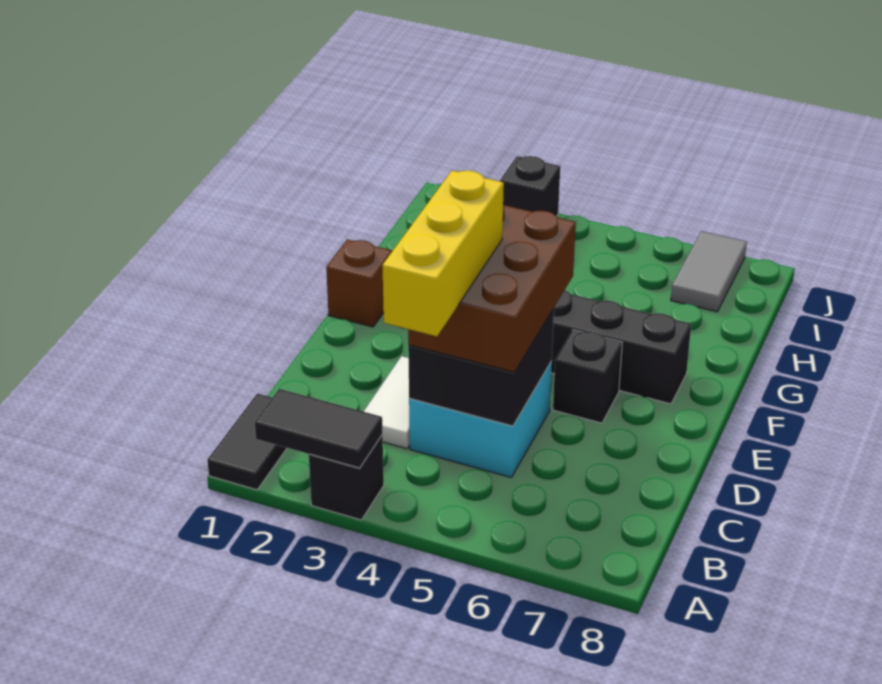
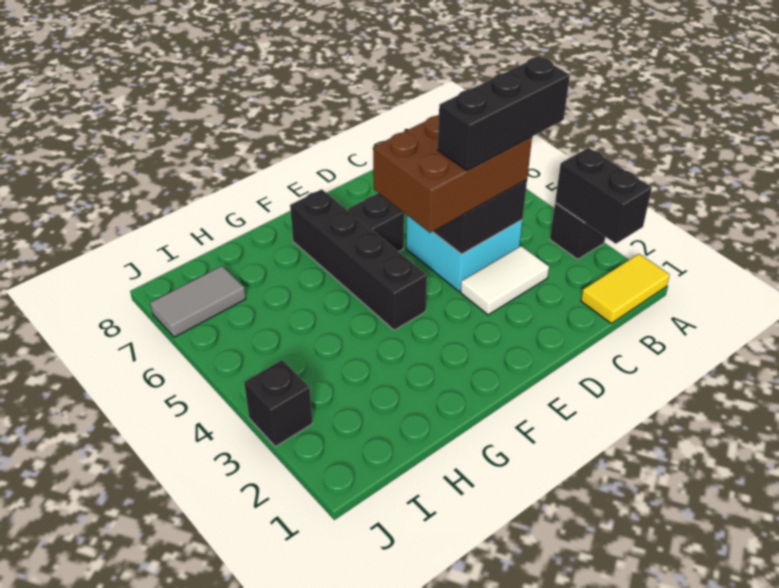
black 1x2 tile [207,394,287,490] -> yellow 1x2 tile [581,254,670,323]
black 1x2 tile [255,389,383,468] -> black 1x2 brick [555,148,652,244]
yellow 1x3 brick [382,171,504,336] -> black 1x3 brick [438,57,570,171]
brown 1x1 brick [326,240,392,327] -> none

